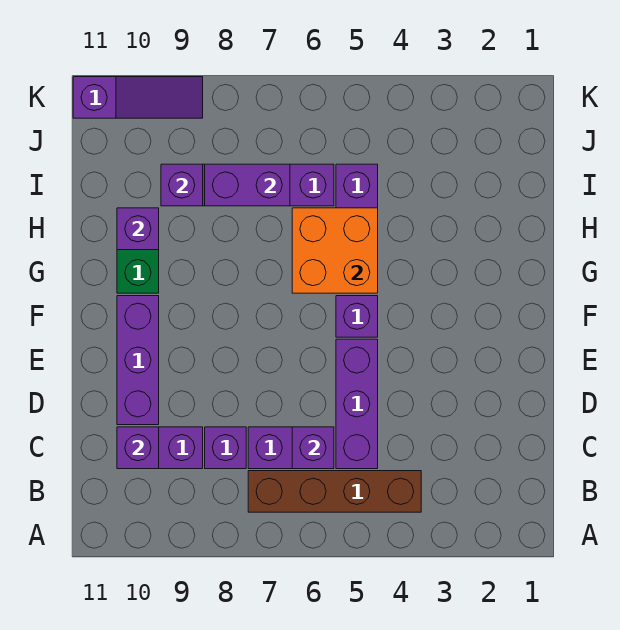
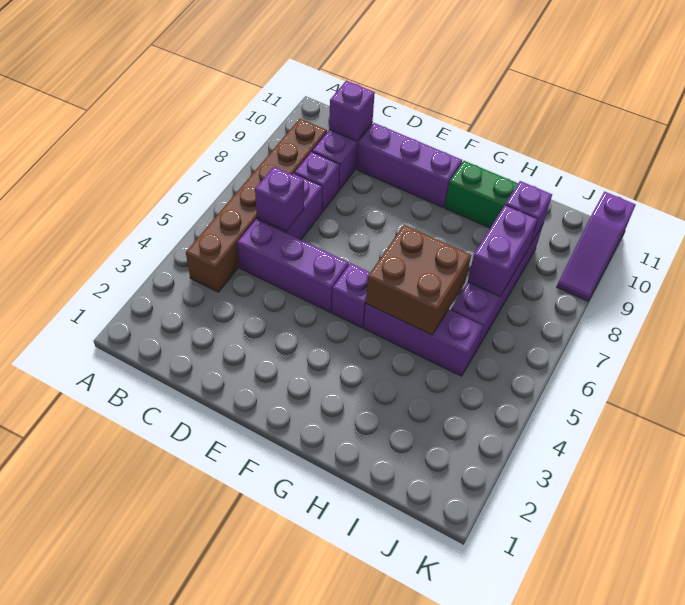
brown 1x4 brick [248,471,421,512] -> brown 1x6 brick [186,119,327,292]
orange 2x2 brick [292,208,378,293] -> brown 2x2 brick [366,225,471,335]
purple 1x1 brick [117,208,159,250] -> none

